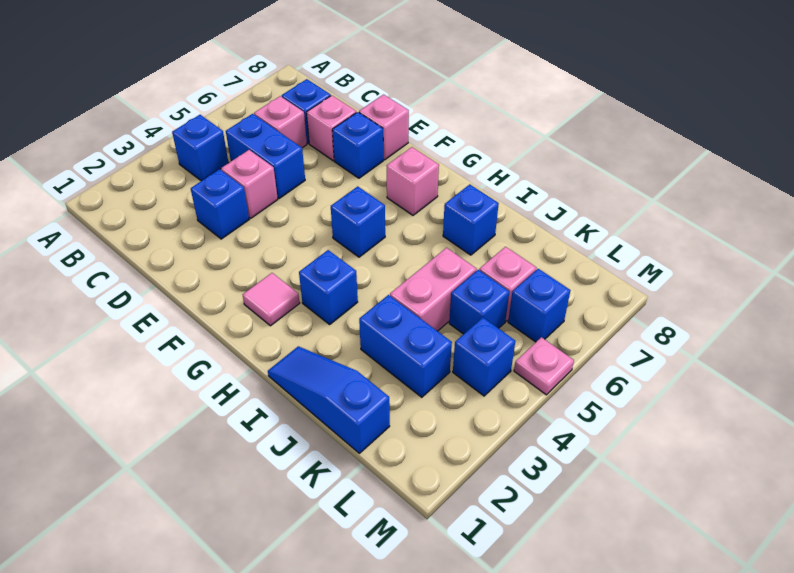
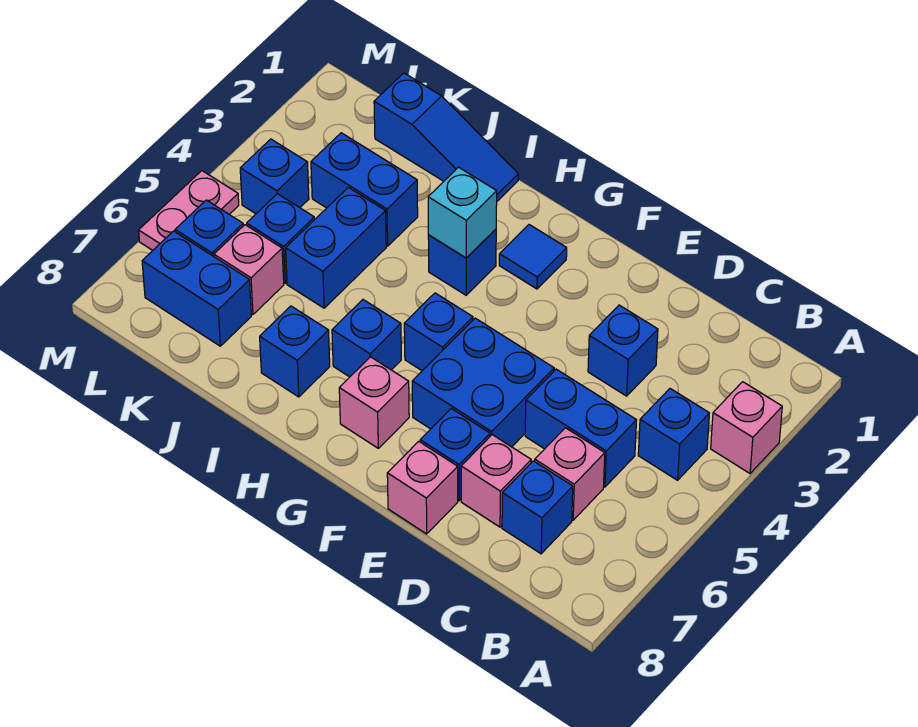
pink 1x1 brick [221,150,278,218] -> pink 1x1 brick moved to [711,382,782,473]
none -> blue 2x2 brick [412,318,554,447]
pink 1x1 tile [243,273,300,326] -> blue 1x1 tile [499,225,567,289]
none -> cyan 1x1 brick [428,167,497,258]
none -> blue 1x1 brick [332,300,401,377]
pink 1x2 brick [390,248,477,331] -> blue 1x2 brick [286,187,386,308]
none -> blue 1x2 brick [142,231,251,346]
pink 1x1 plate [514,337,574,395] -> pink 1x2 plate [139,171,239,250]

